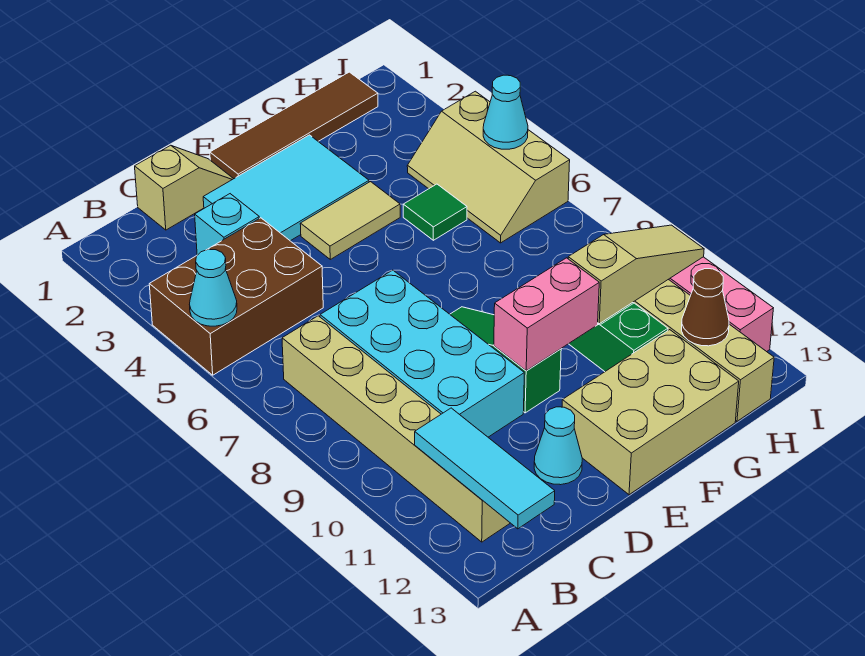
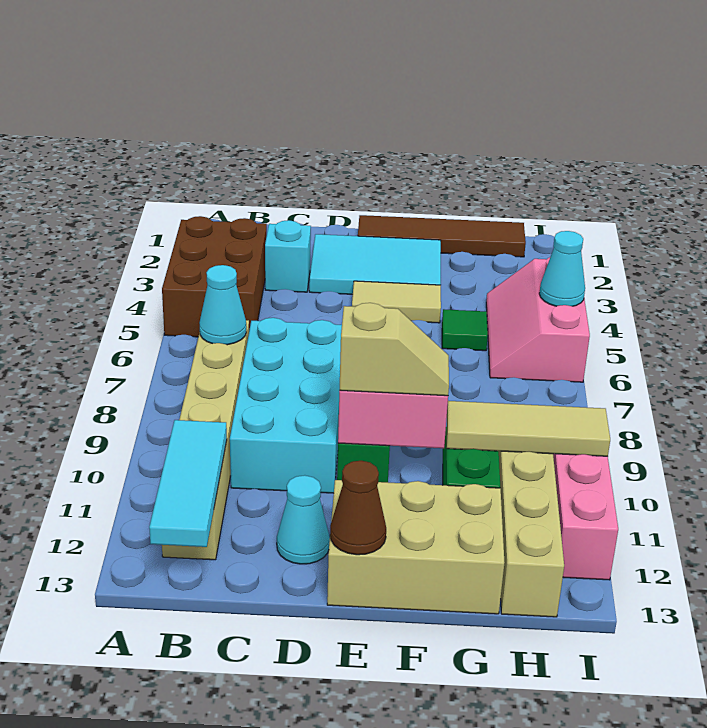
brown 2x3 brick [149,218,323,375] -> brown 2x3 brick turned to [162,216,267,337]
cyan 1x1 cone [189,249,237,326] -> cyan 1x1 cone moved to [199,265,246,345]
tan 1x2 slope [135,145,233,230] -> tan 1x2 slope moved to [340,303,449,396]
tan 1x3 slope [568,225,704,324] -> tan 1x3 tile [447,401,610,456]
tan 2x3 slope [407,91,570,243] -> pink 2x3 slope [486,257,590,382]
brown 1x1 cone [682,269,729,346] -> brown 1x1 cone moved to [330,461,386,555]

